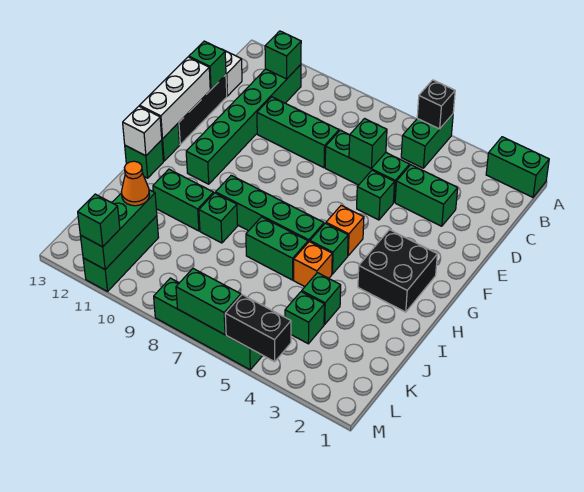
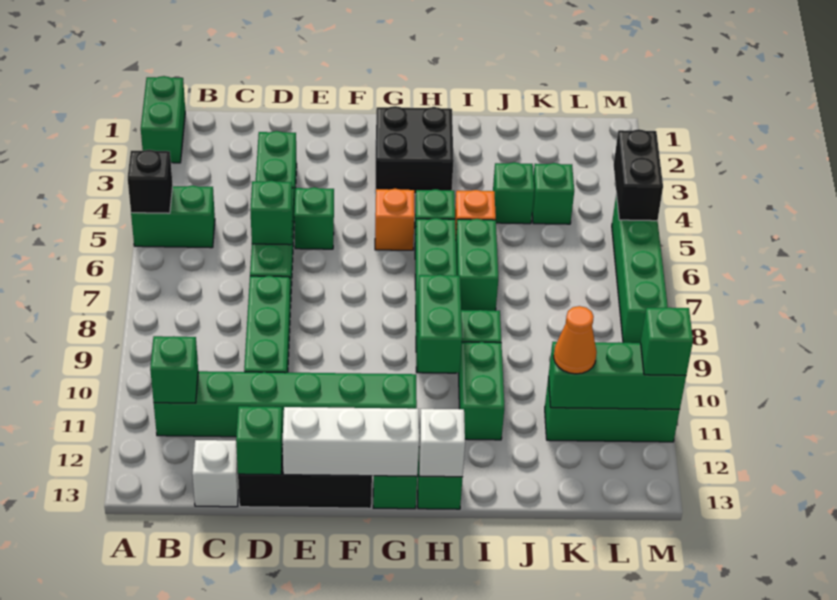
green 1x2 brick [176,269,241,335] -> green 1x2 brick moved to [418,275,462,373]

